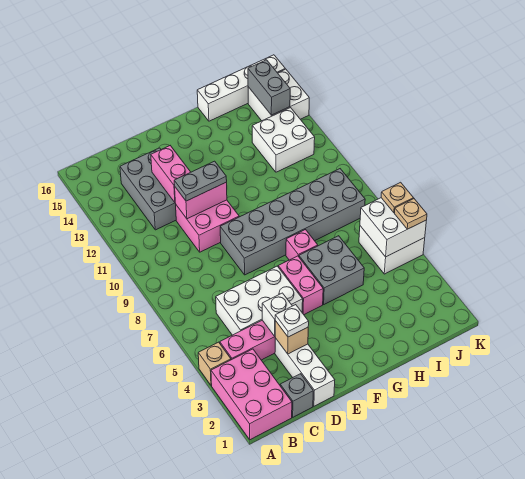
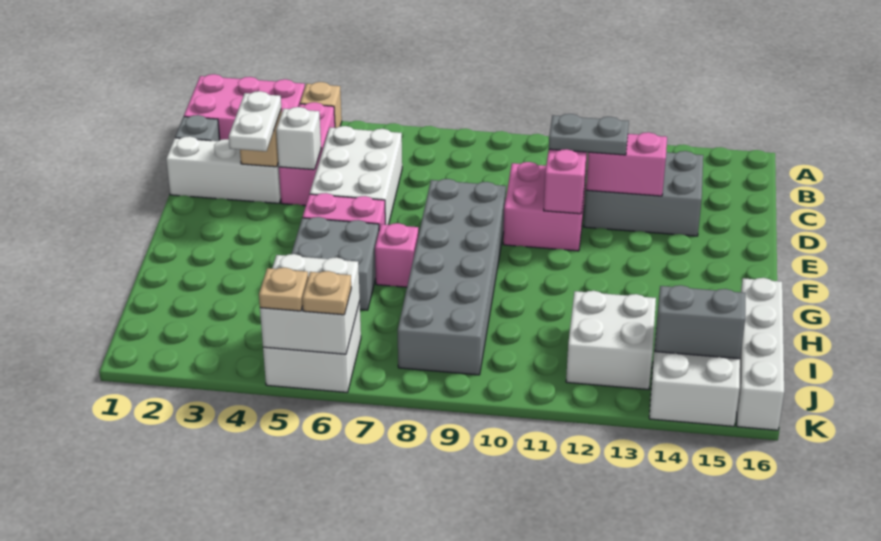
white 1x1 plate [275,305,309,337] -> white 1x2 plate [229,91,281,151]
grey 1x2 plate [174,161,227,201] -> grey 1x2 plate turned to [549,114,629,155]

